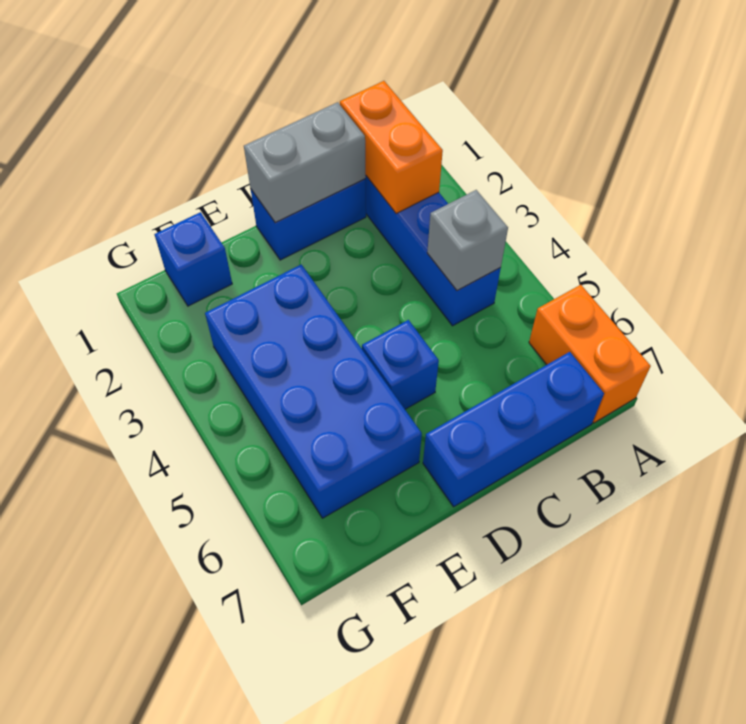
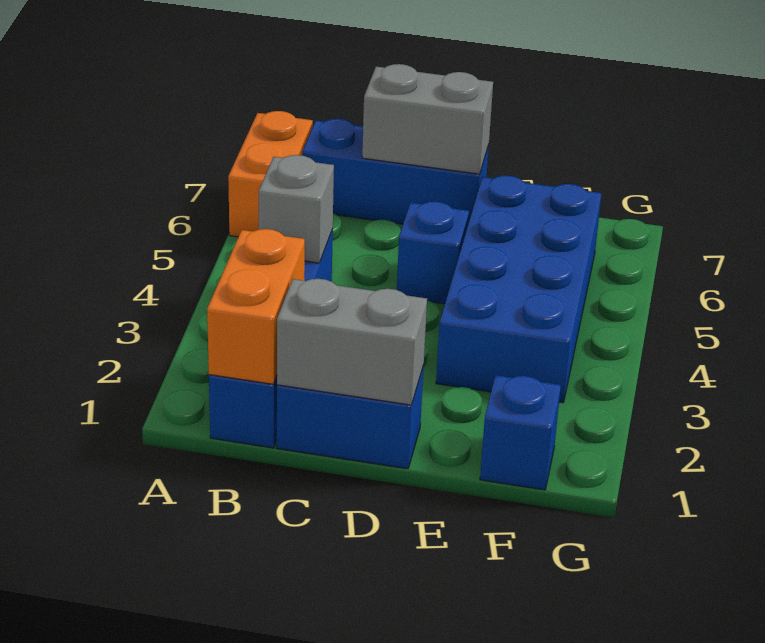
none -> grey 1x2 brick [362,64,493,174]

